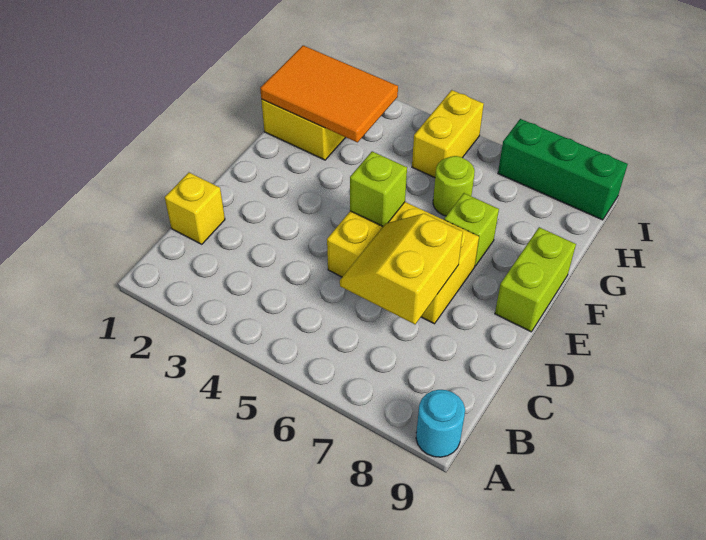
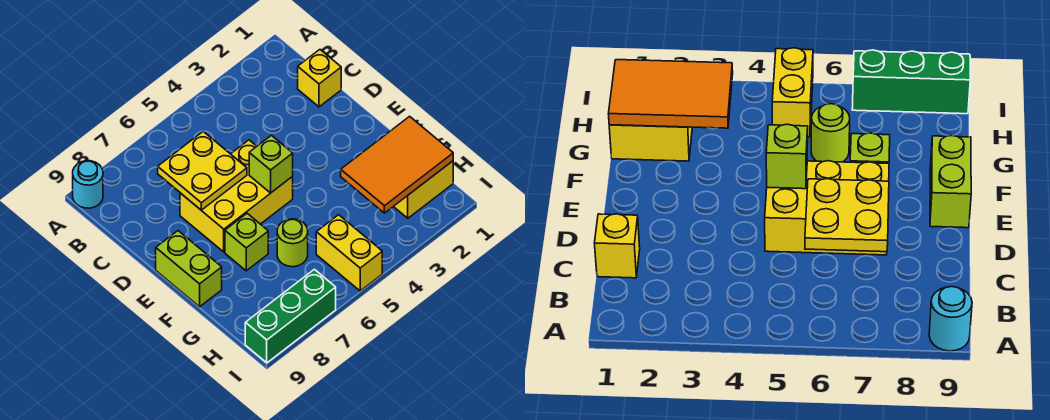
yellow 2x2 slope [340,214,463,324] -> yellow 2x2 plate [158,131,247,210]

